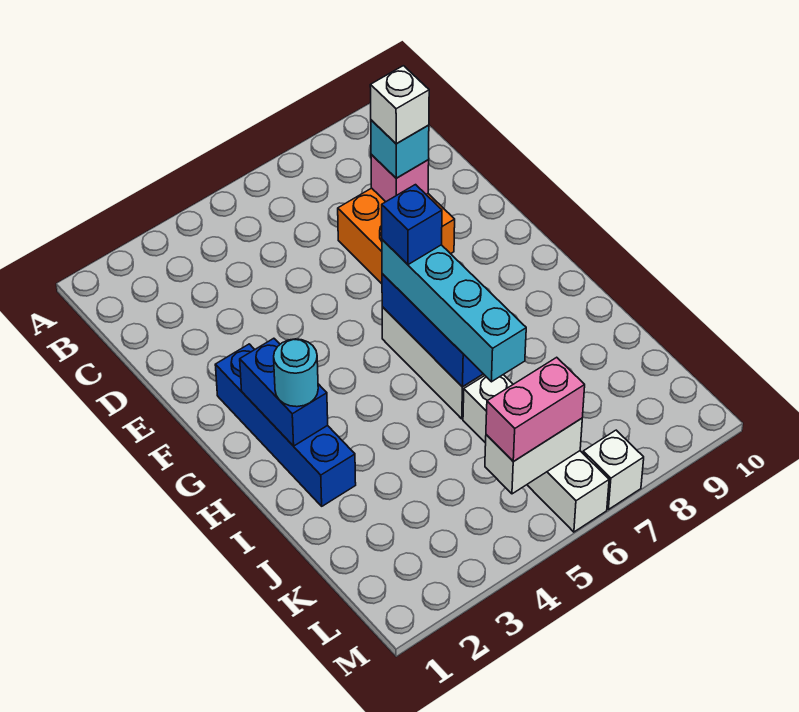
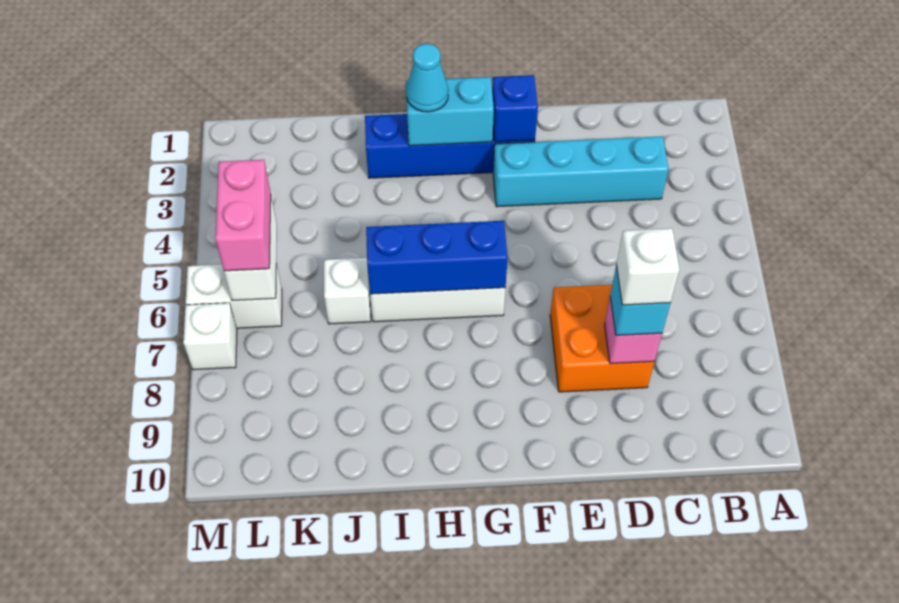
blue 1x2 brick [240,338,328,446] -> cyan 1x2 brick [406,77,494,146]
cyan 1x4 brick [382,240,526,382] -> cyan 1x4 brick moved to [493,136,669,207]
blue 1x1 brick [382,185,442,265] -> blue 1x1 brick moved to [492,75,538,142]
cyan 1x1 round brick [274,339,318,407] -> cyan 1x1 cone [406,44,448,112]

